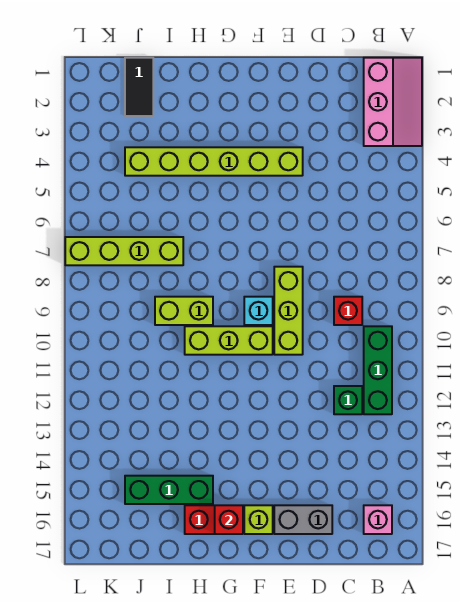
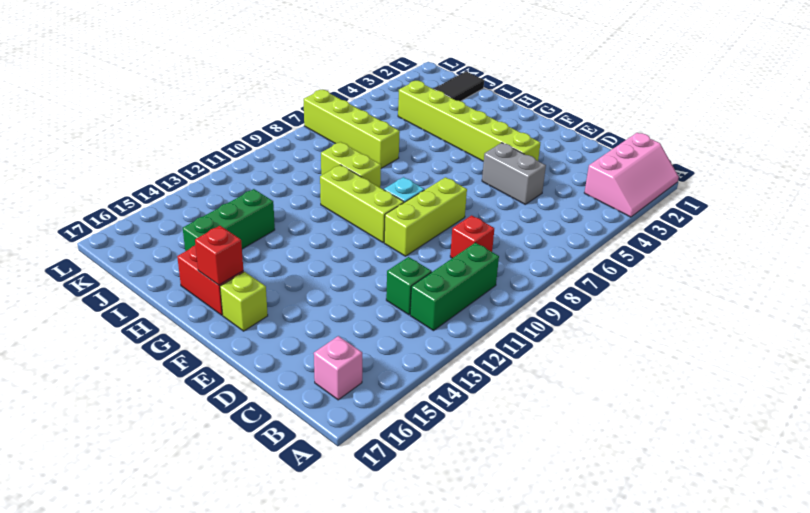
grey 1x2 brick [274,505,332,534] -> grey 1x2 brick moved to [482,143,546,204]
green 1x3 brick [125,476,213,504] -> green 1x3 brick turned to [183,189,275,251]

